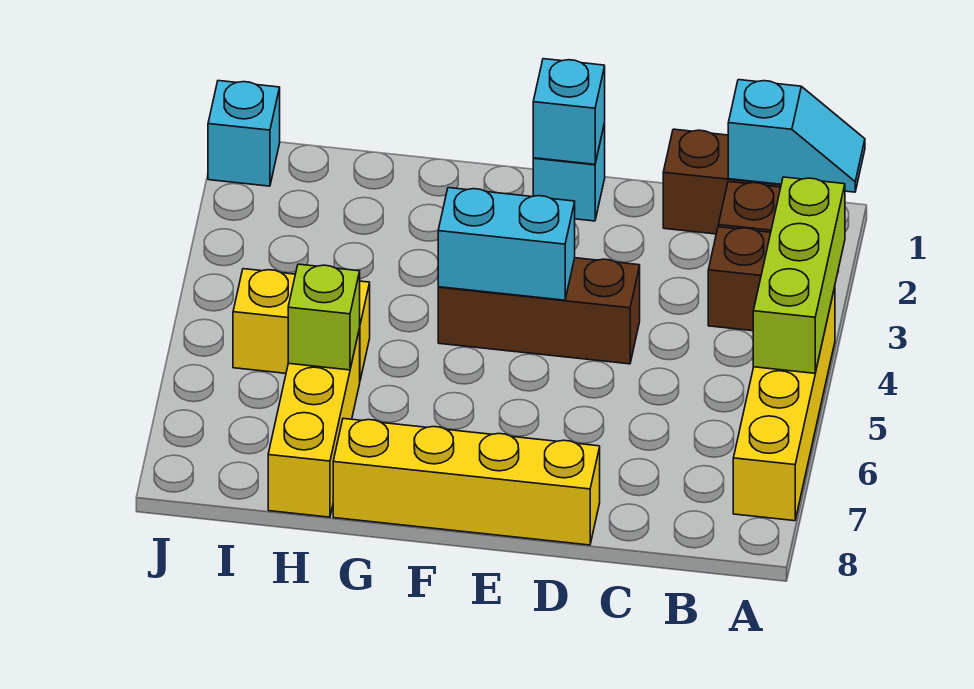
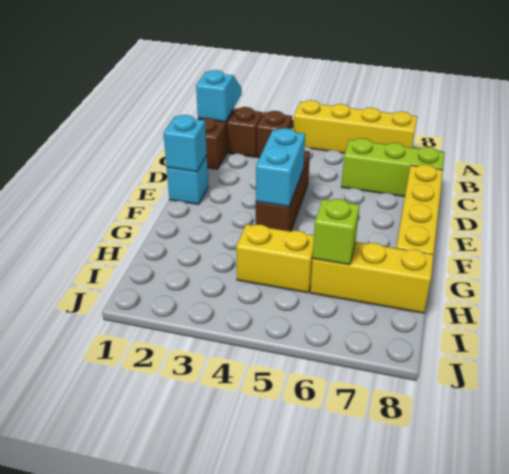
lime 1x3 brick [753,177,845,373] -> lime 1x3 brick moved to [341,138,445,197]
yellow 1x2 brick [233,269,370,380] -> yellow 1x2 brick turned to [236,224,314,293]
cyan 1x1 brick [208,81,280,186] -> none

